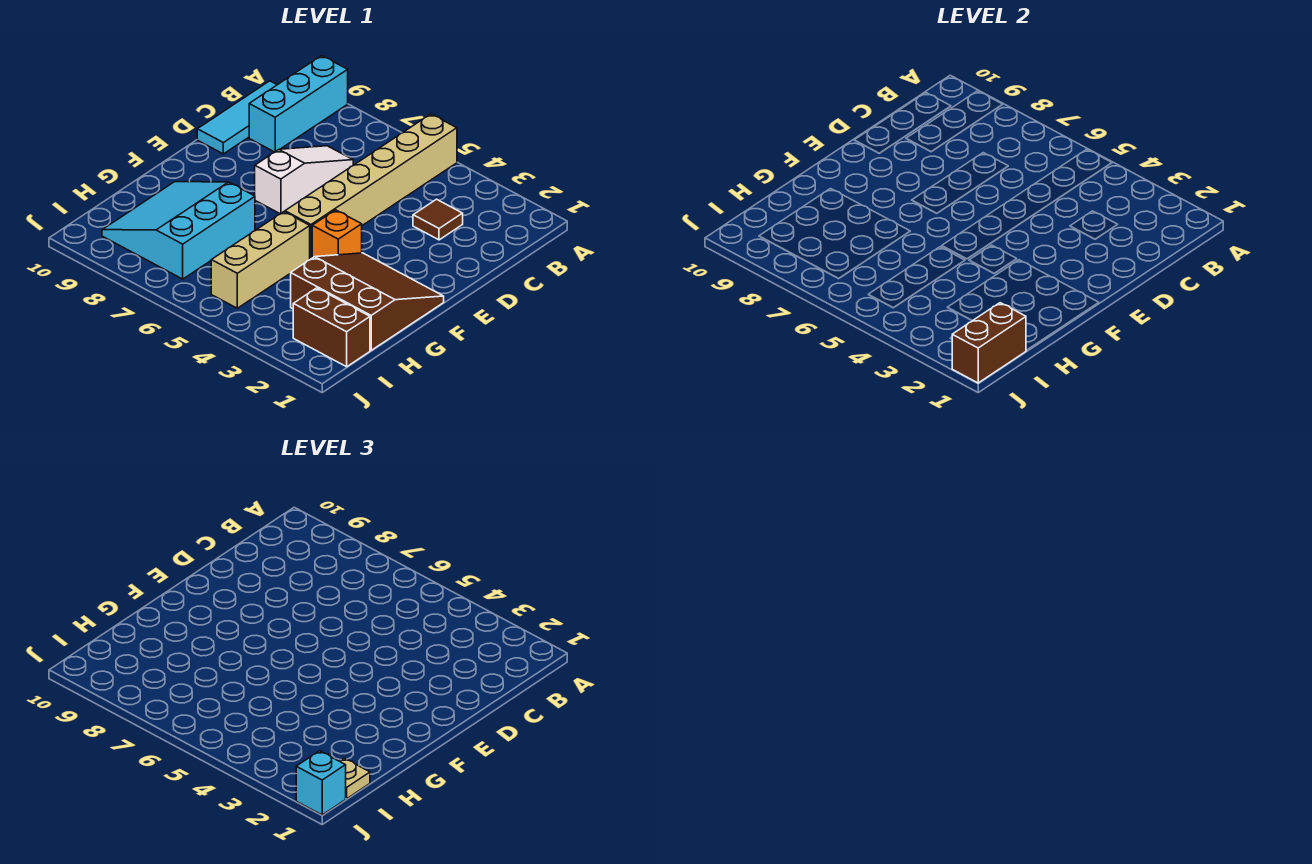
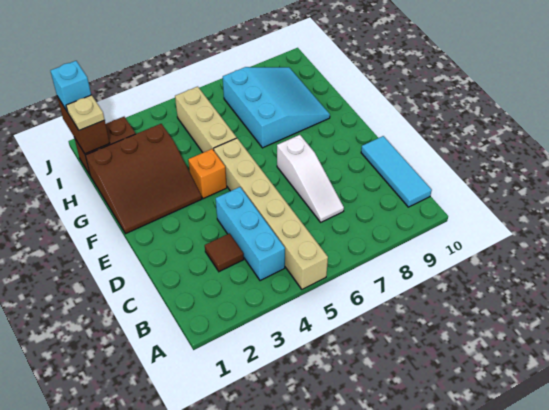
cyan 1x3 brick [249,56,348,152] -> cyan 1x3 brick moved to [216,187,285,281]

